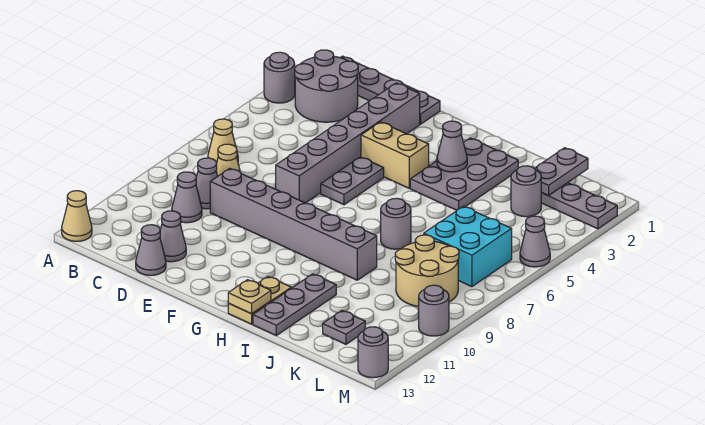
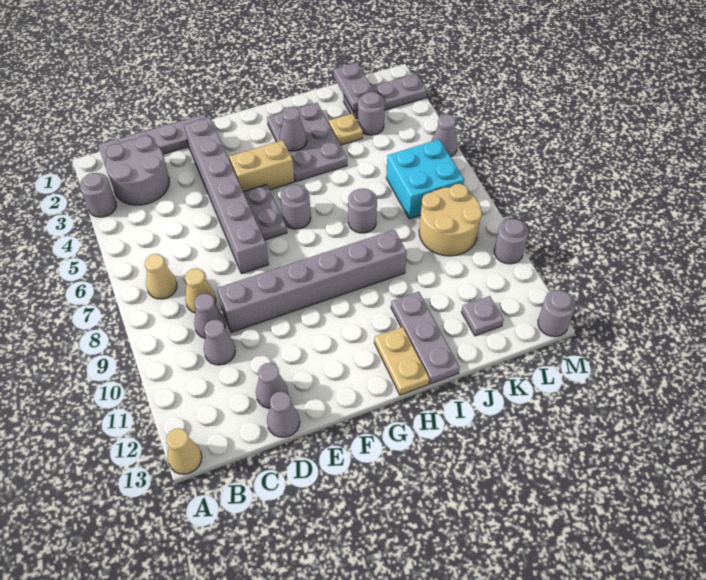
none -> grey 1x1 round brick [281,185,311,229]
tan 1x1 plate [228,280,271,314] -> tan 1x1 plate moved to [328,113,363,145]

